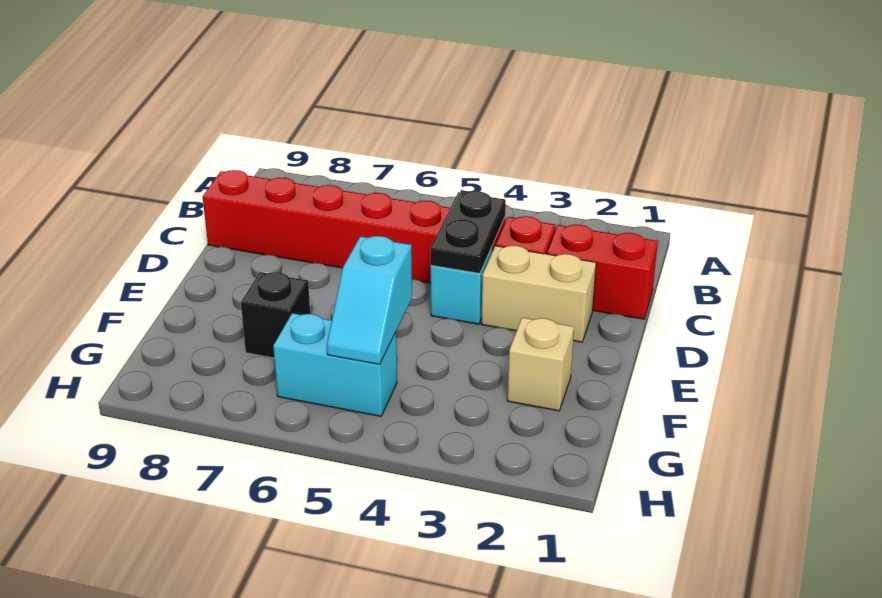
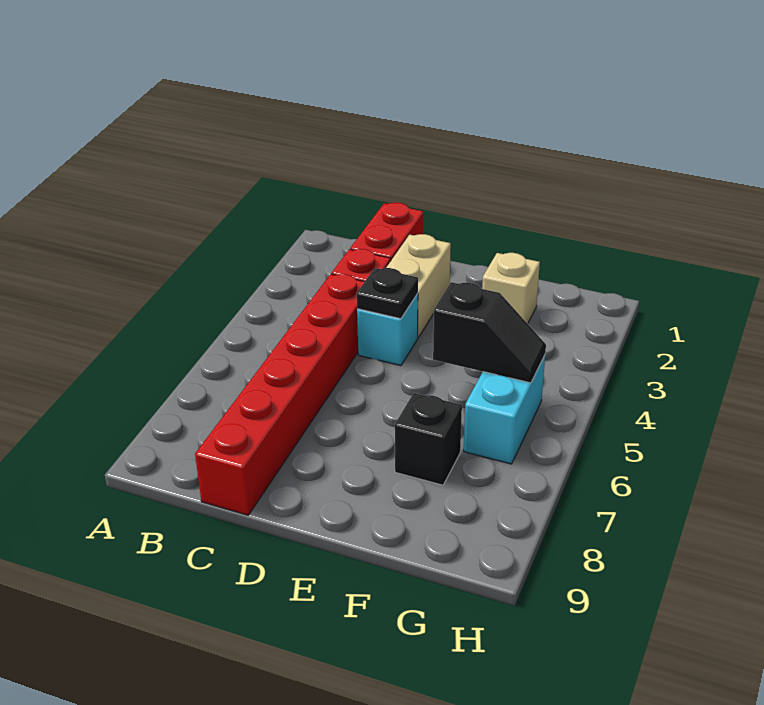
black 1x2 plate [431,191,506,274] -> black 1x1 plate [357,268,418,319]
cyan 1x2 slope [327,236,412,364] -> black 1x2 slope [433,282,546,383]

